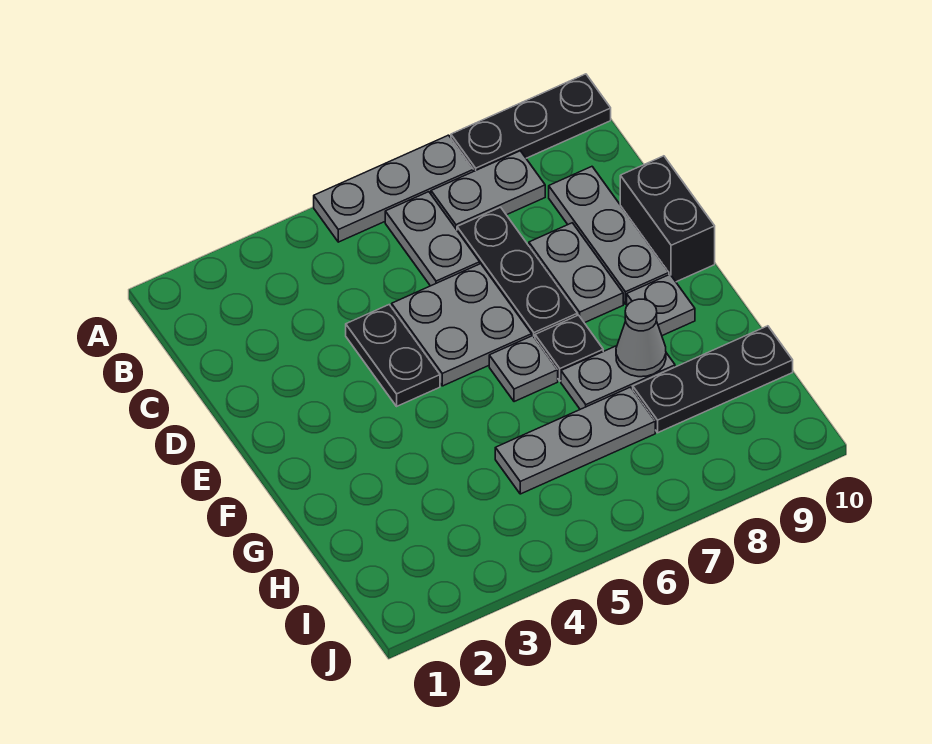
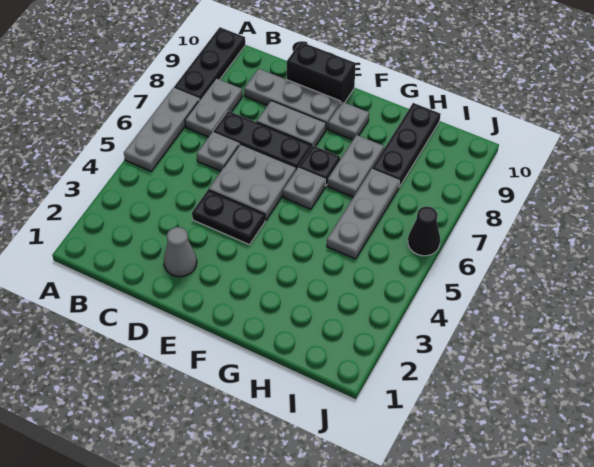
grey 1x2 plate [385,192,480,286] -> grey 1x1 plate [197,133,239,171]
grey 1x1 cone [616,299,666,377] -> grey 1x1 cone moved to [164,227,197,277]
none -> black 1x1 cone [408,206,440,256]

